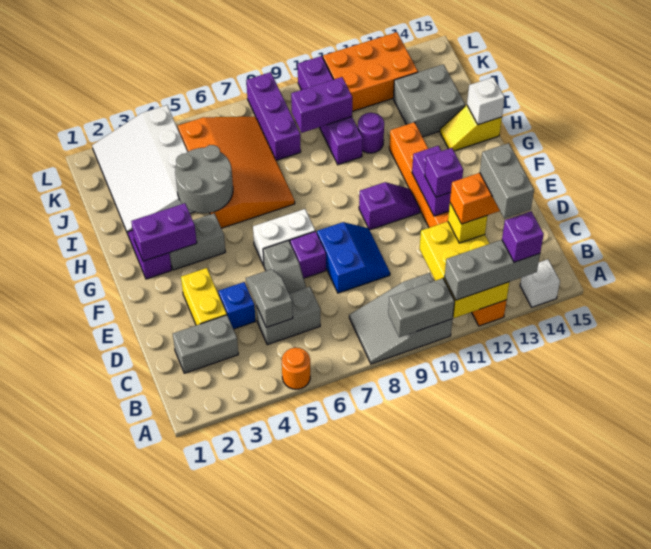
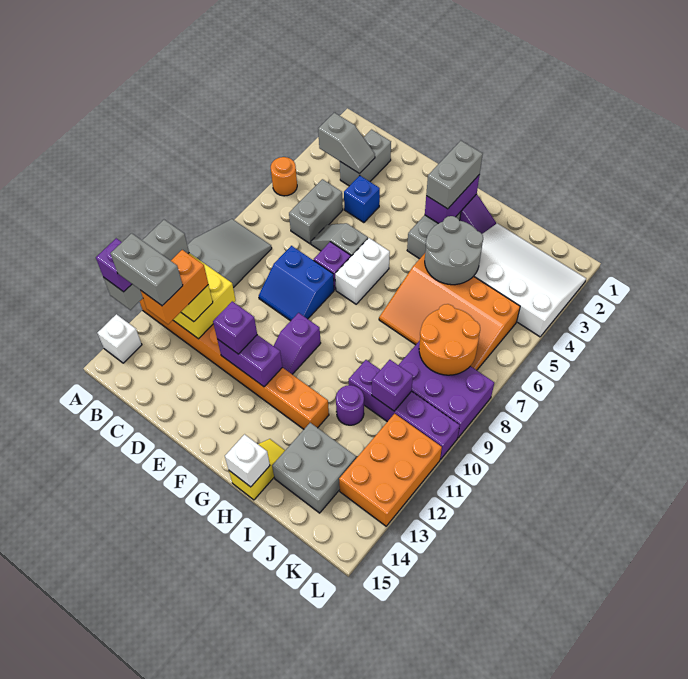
grey 1x2 brick [388,278,455,337] -> grey 1x2 brick moved to [426,141,483,209]
grey 1x2 slope [246,269,293,327] -> grey 1x2 slope moved to [318,113,375,174]
yellow 1x2 brick [181,268,227,325] -> none
none -> orange 2x2 round brick [419,304,480,375]
purple 1x3 brick [246,72,301,160] -> purple 2x3 brick [399,341,494,438]
purple 1x2 brick [291,77,352,133] -> purple 1x1 brick [372,360,413,411]

